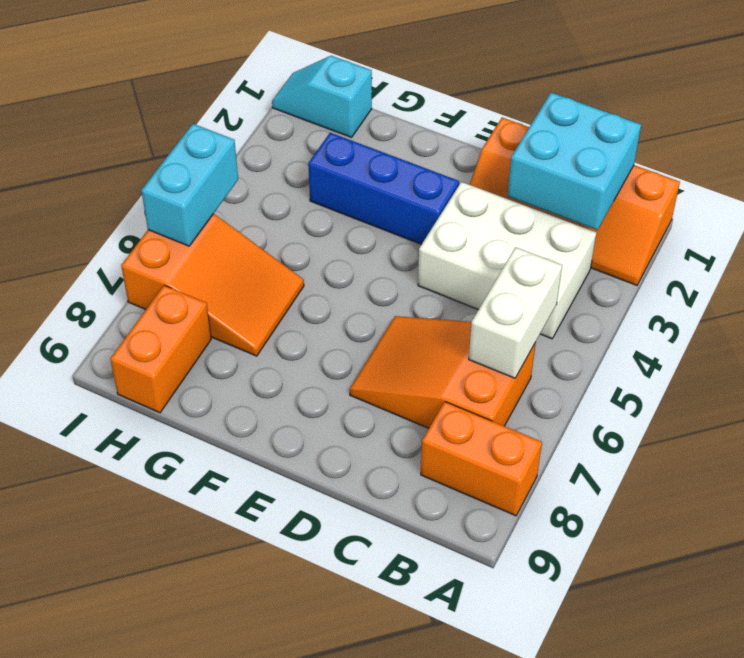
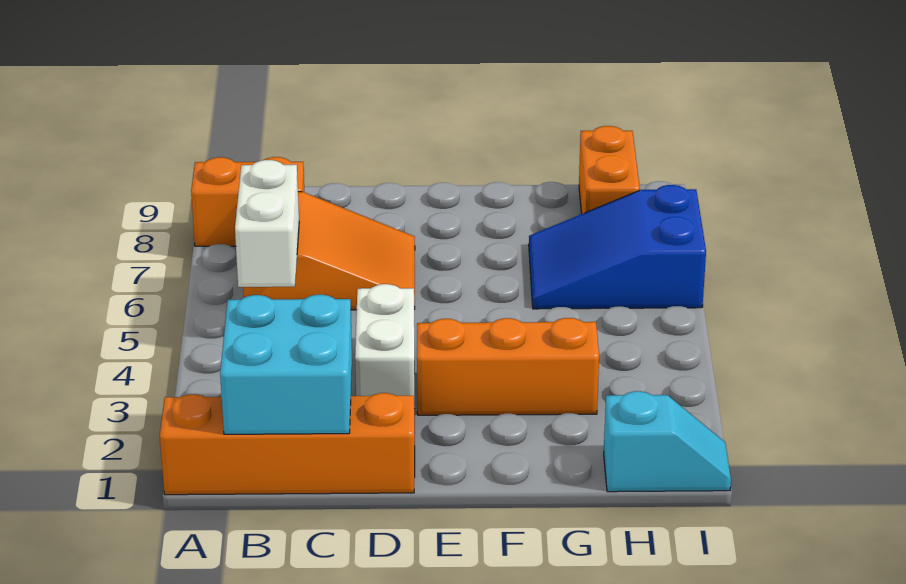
white 2x3 brick [418,182,596,339] -> white 1x2 brick [355,284,415,408]
blue 1x3 brick [308,133,459,244] -> orange 1x3 brick [417,318,599,415]
orange 2x3 slope [121,214,304,356] -> blue 2x3 slope [529,185,706,309]
cyan 1x2 brick [141,124,238,246] -> none

